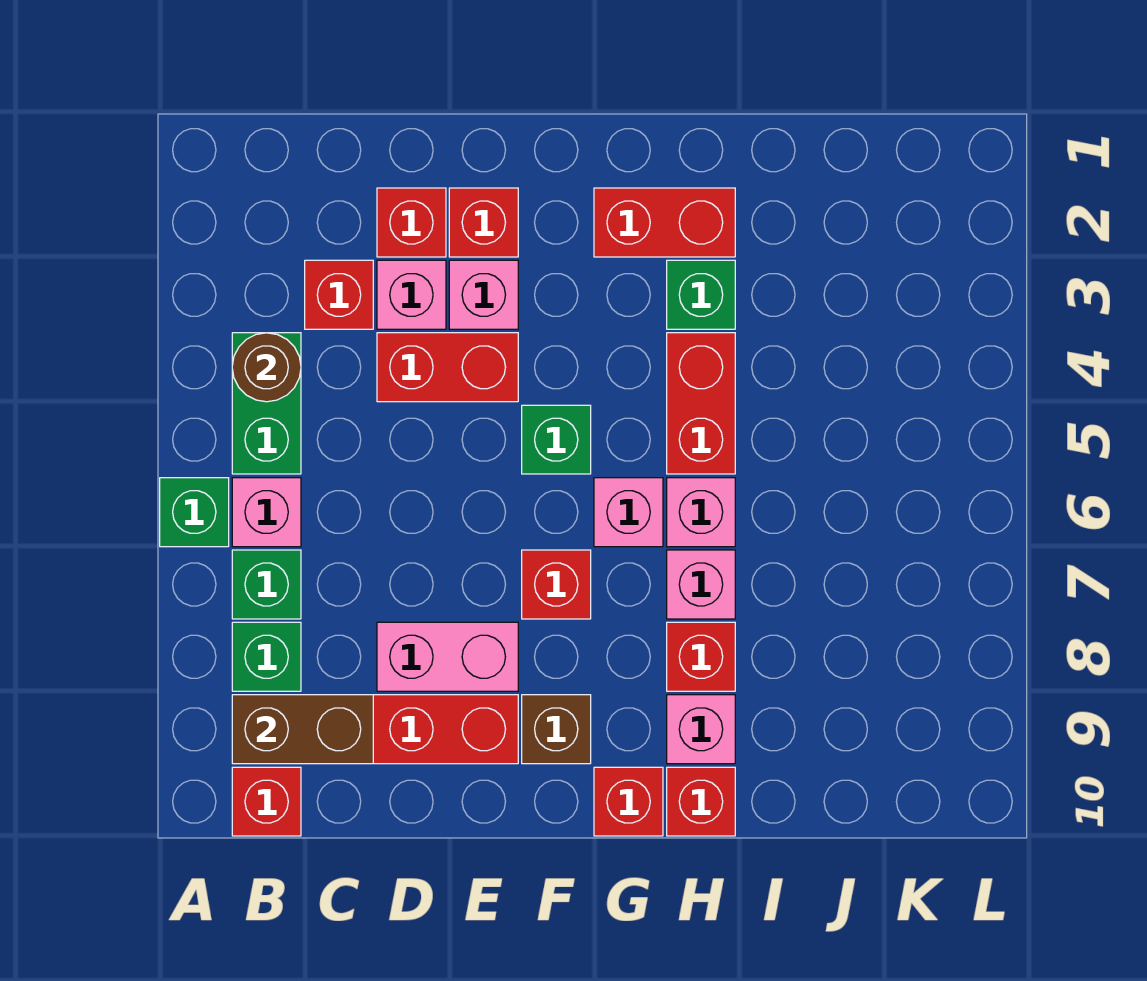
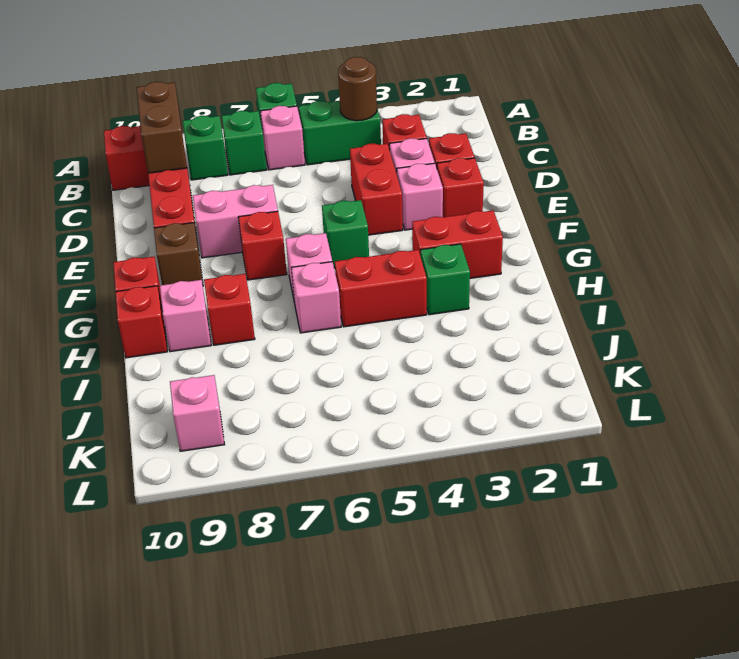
pink 1x2 brick [377,622,518,691] -> pink 1x2 brick turned to [193,185,278,258]
red 1x2 brick [594,188,735,257] -> red 1x2 brick turned to [412,210,503,278]
pink 1x1 brick [667,550,735,619] -> pink 1x1 brick moved to [170,375,225,451]

